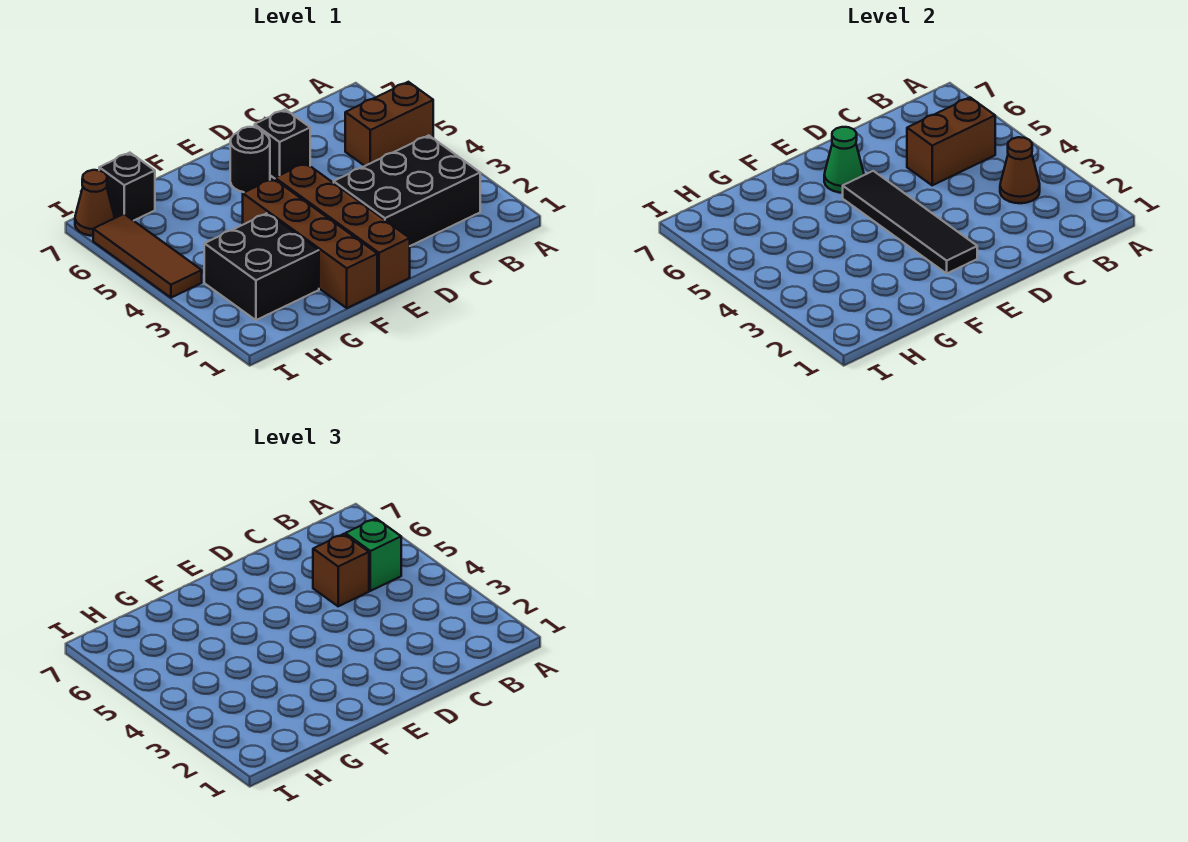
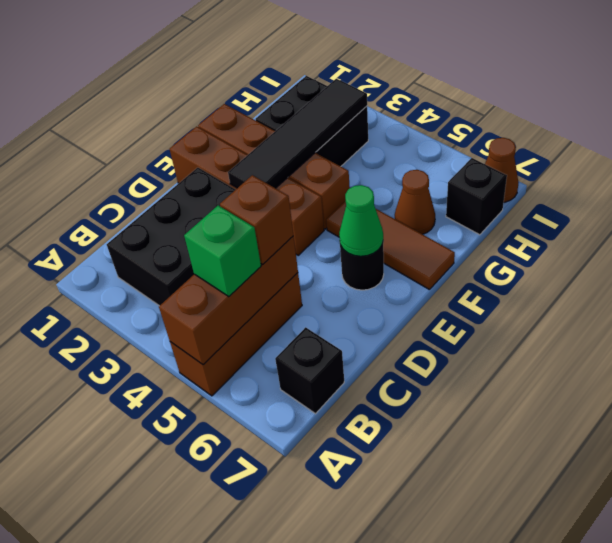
brown 1x2 brick [345,82,433,166] -> brown 1x3 brick [170,273,302,396]
brown 1x1 cone [1000,137,1040,203] -> brown 1x1 cone moved to [395,170,435,234]
brown 1x2 brick [907,98,995,185] -> brown 1x3 brick [159,236,298,365]
black 1x1 brick [255,109,310,178] -> black 1x1 brick moved to [275,327,344,414]
black 1x4 tile [843,171,977,273] -> black 1x4 tile turned to [228,79,367,188]
brown 1x3 tile [93,214,202,298] -> brown 1x3 tile moved to [326,201,455,290]

